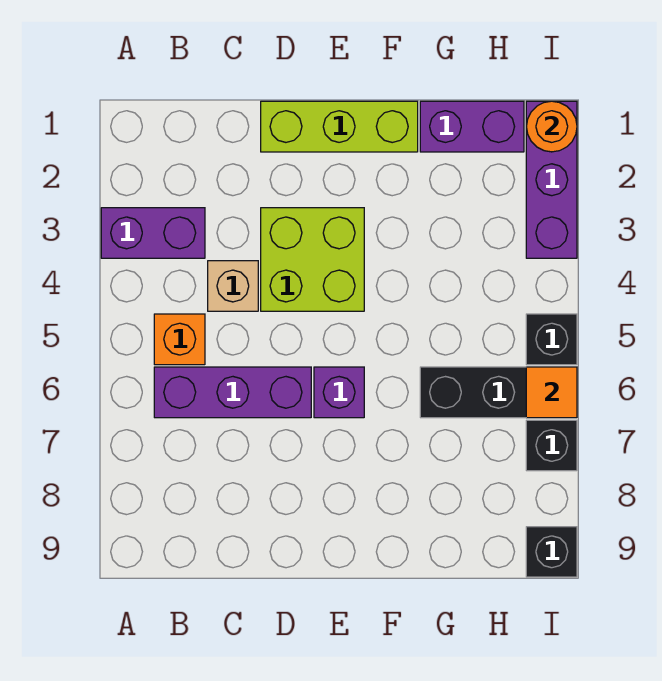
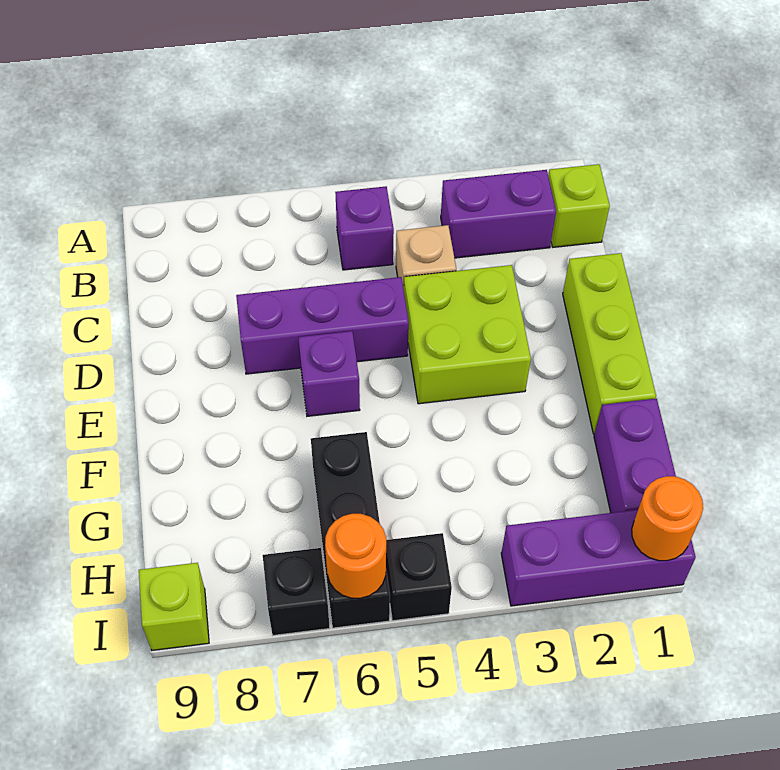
purple 1x2 brick [101,208,205,258] -> purple 1x2 brick turned to [441,170,556,258]
none -> lime 1x1 brick [548,164,610,247]
orange 1x1 brick [154,314,205,365] -> purple 1x1 brick [335,186,394,270]
purple 1x3 brick [154,367,311,418] -> purple 1x3 brick turned to [236,277,409,374]
orange 1x1 tile [526,367,577,418] -> orange 1x1 round brick [325,514,386,598]
black 1x1 brick [526,527,577,577] -> lime 1x1 brick [139,563,209,650]

